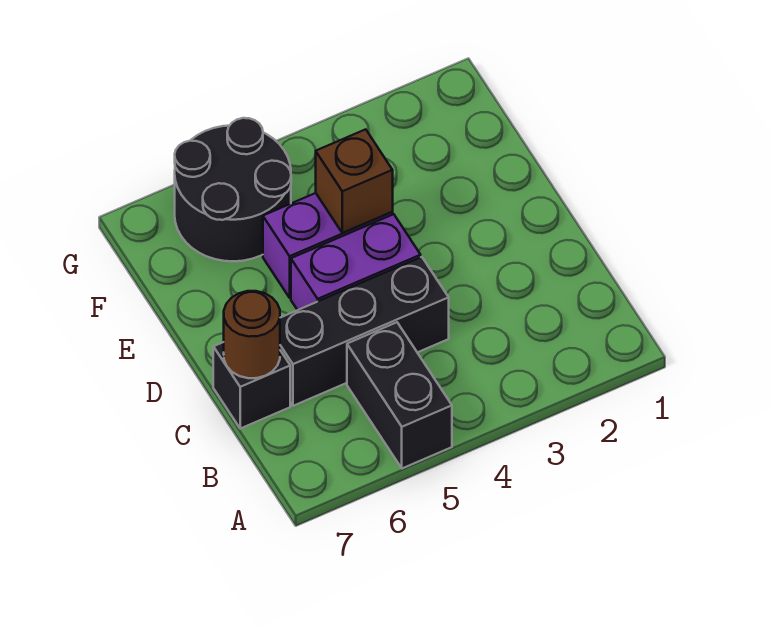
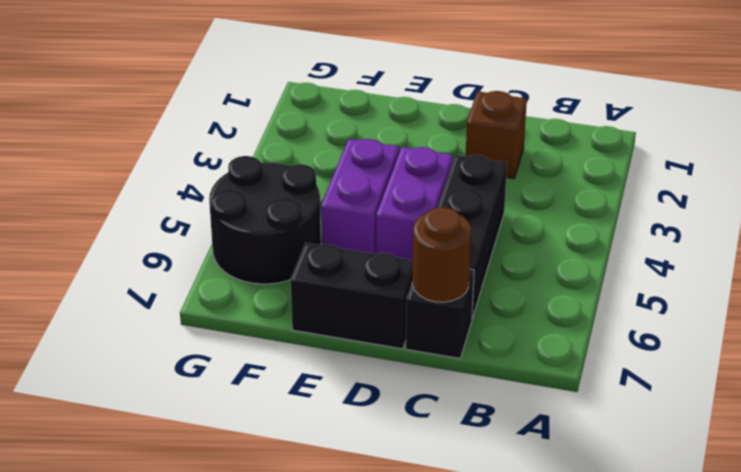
black 1x2 brick [347,322,452,468] -> black 1x2 brick moved to [291,243,413,349]
brown 1x1 brick [316,129,393,233] -> brown 1x1 brick moved to [466,91,527,178]

